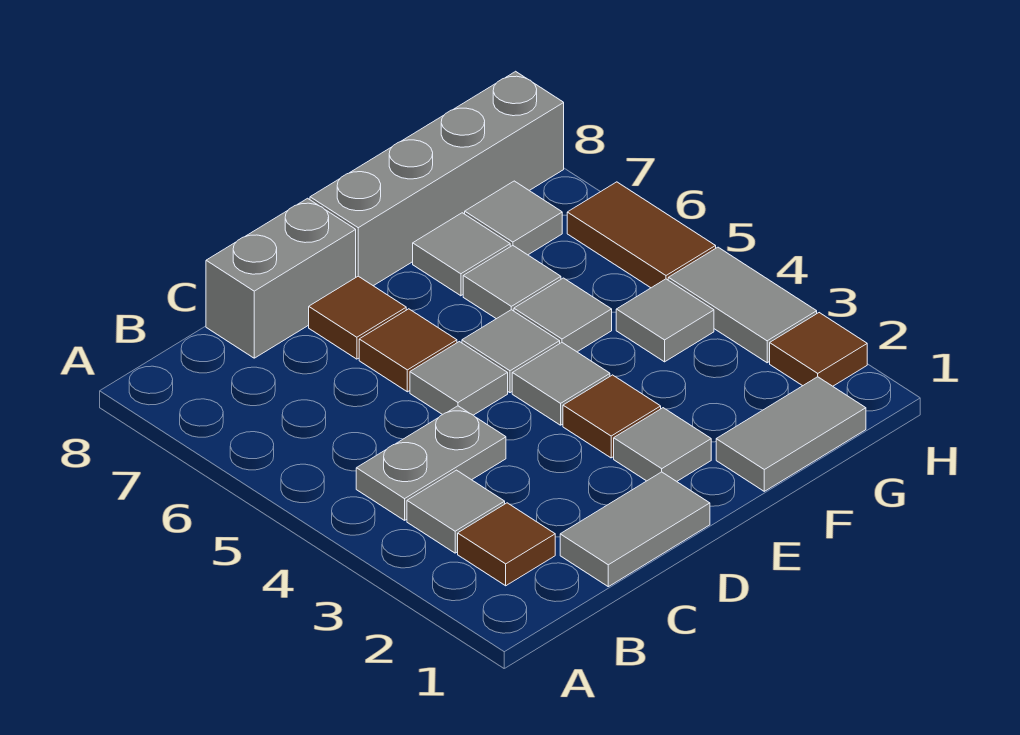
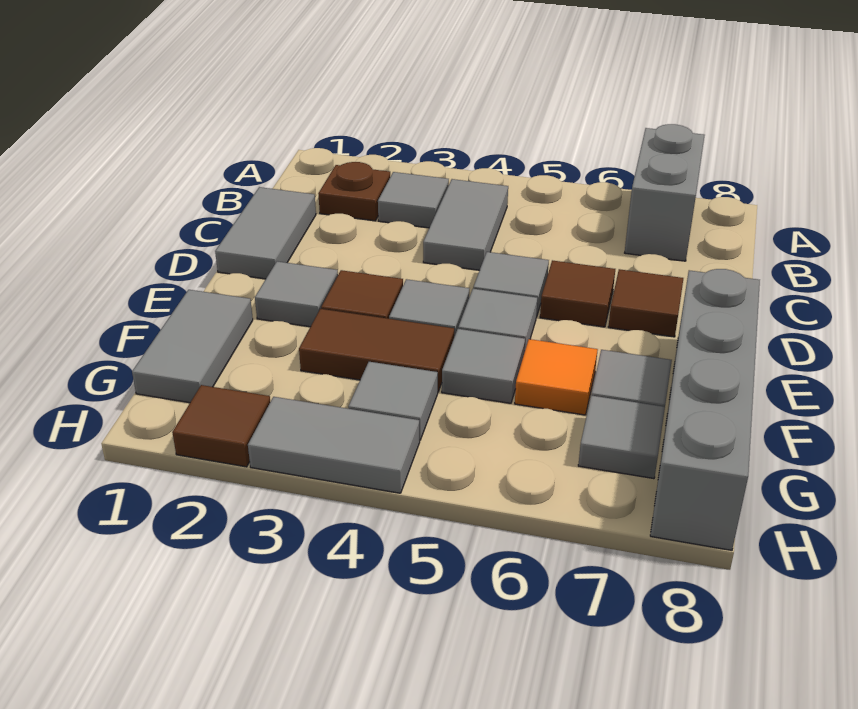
brown 1x1 tile [458,503,555,586] -> brown 1x1 plate [318,162,390,221]
grey 1x2 plate [356,406,506,520] -> grey 1x2 tile [423,179,508,270]
grey 1x2 brick [206,198,356,358] -> grey 1x2 brick moved to [625,124,705,261]
grey 1x1 tile [463,245,561,319] -> orange 1x1 tile [515,339,598,415]
brown 1x2 tile [567,182,716,288] -> brown 1x2 tile moved to [299,309,454,391]

